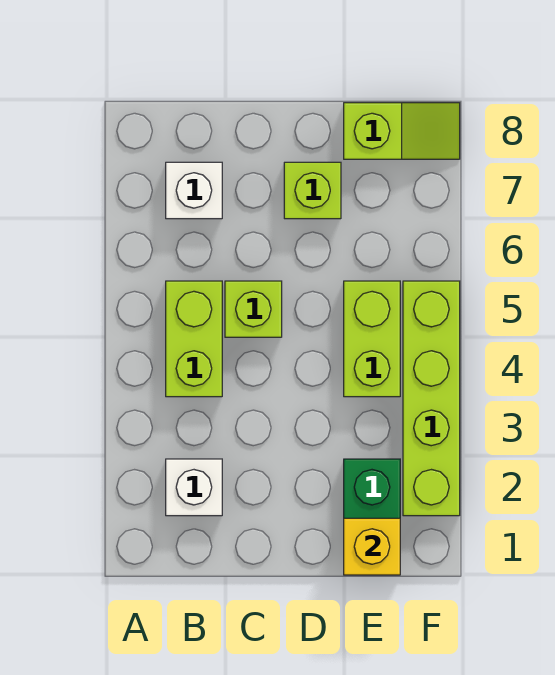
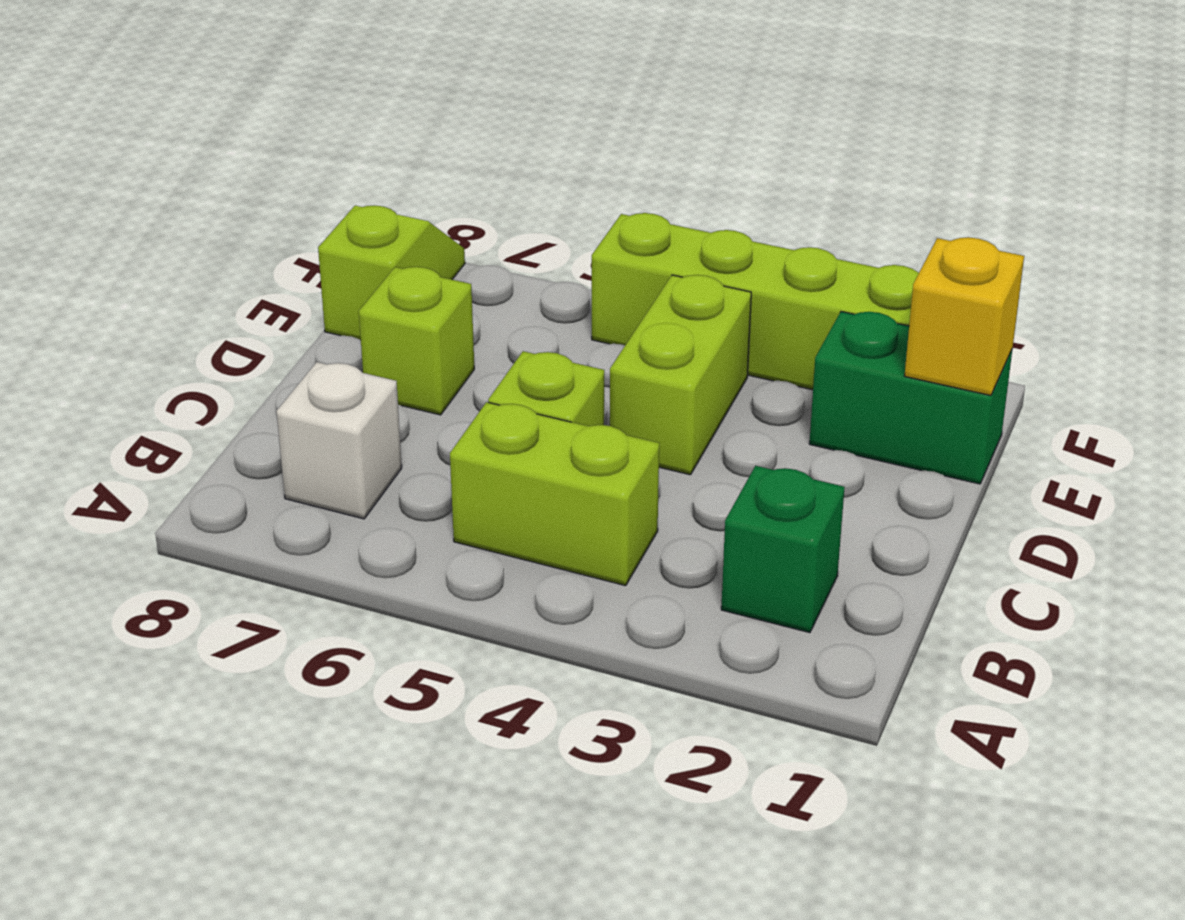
white 1x1 brick [166,459,222,516] -> green 1x1 brick [721,466,845,633]
lime 1x2 brick [344,281,400,397] -> lime 1x2 brick turned to [610,275,751,475]

